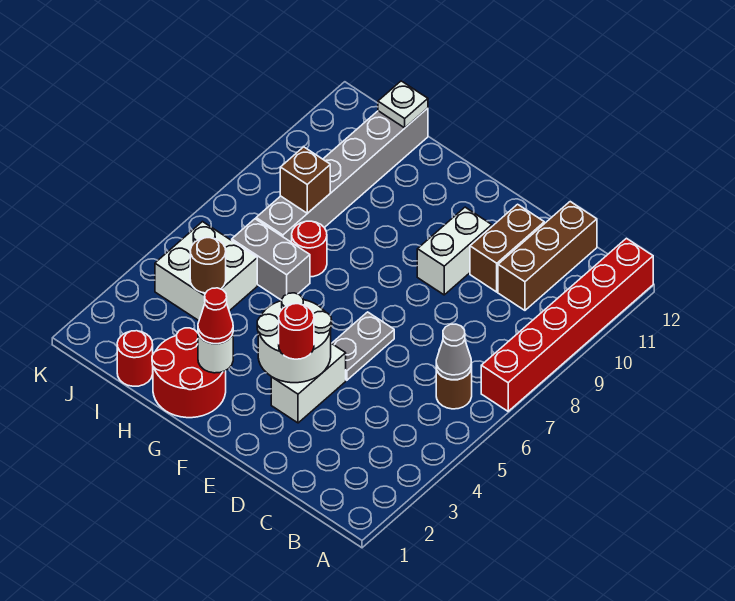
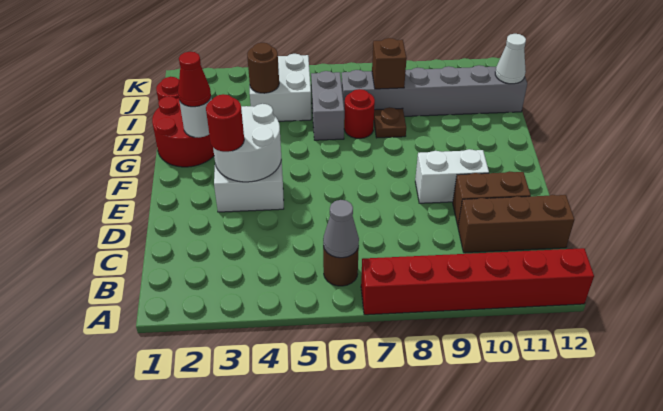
grey 1x2 plate [332,312,394,380] -> none
none -> brown 1x1 plate [374,107,406,138]
white 1x1 plate [378,81,428,128] -> white 1x1 cone [495,34,526,84]

